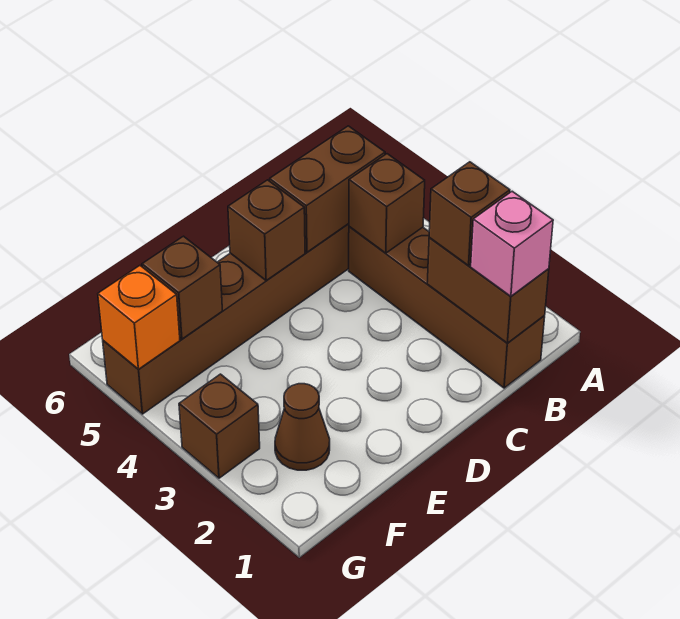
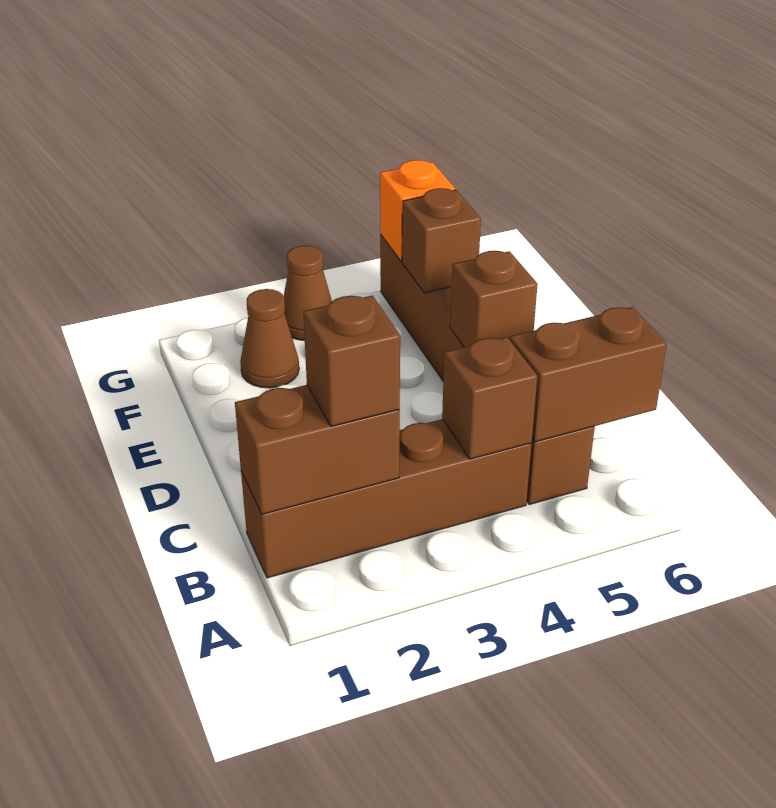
pink 1x1 brick [471,191,553,296] -> none
brown 1x2 brick [270,126,385,252] -> brown 1x2 brick turned to [510,307,667,442]
brown 1x1 brick [179,374,260,478] -> brown 1x1 cone [284,246,332,340]

